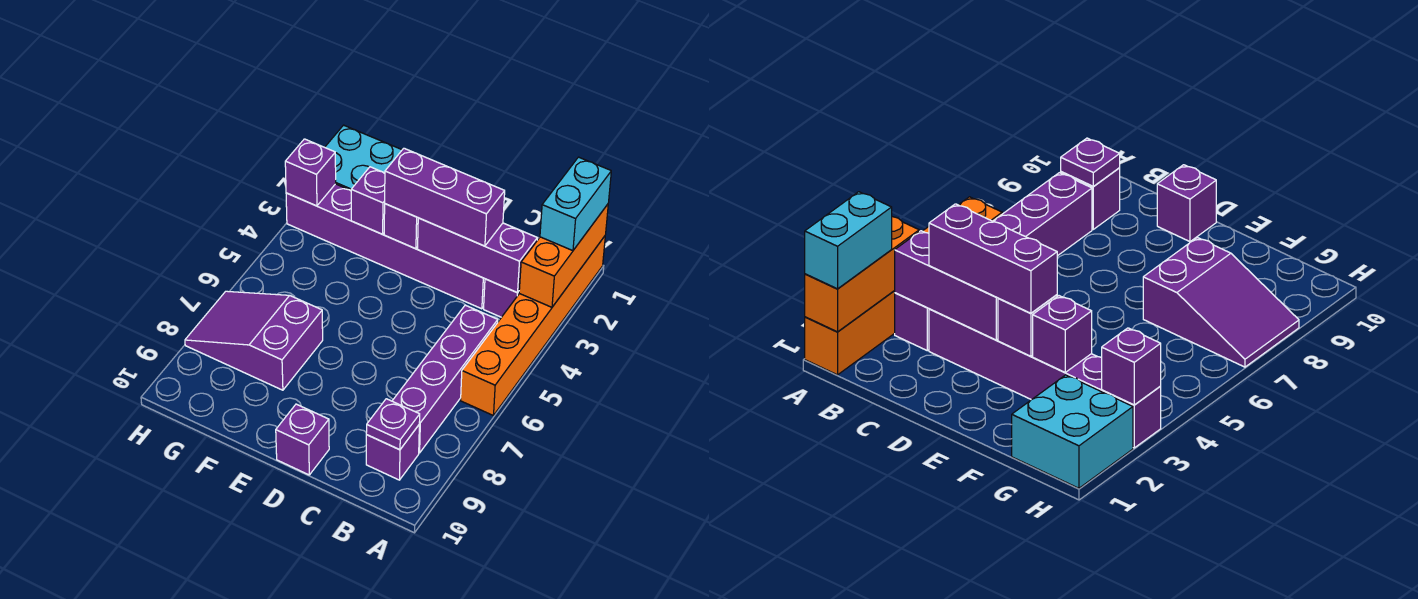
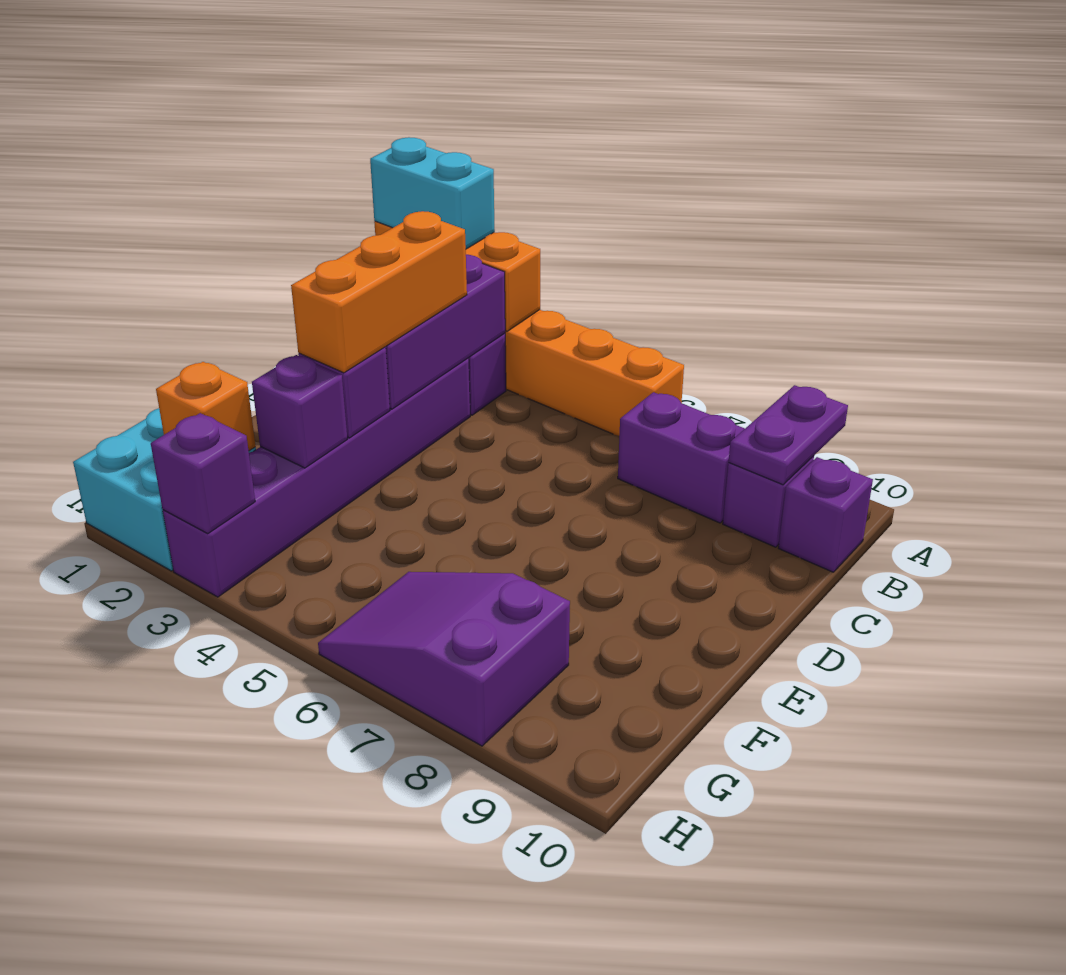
purple 1x4 brick [393,305,498,453] -> purple 1x2 brick [618,392,745,523]
purple 1x1 plate [366,399,420,450] -> purple 1x2 plate [729,385,848,485]
purple 1x3 brick [385,148,505,246] -> orange 1x3 brick [291,211,467,373]
purple 1x1 brick [276,404,329,475] -> purple 1x1 brick moved to [779,457,873,572]
purple 2x3 slope [185,291,323,390] -> purple 2x3 slope turned to [318,572,570,746]
none -> orange 1x1 brick [156,362,256,451]

